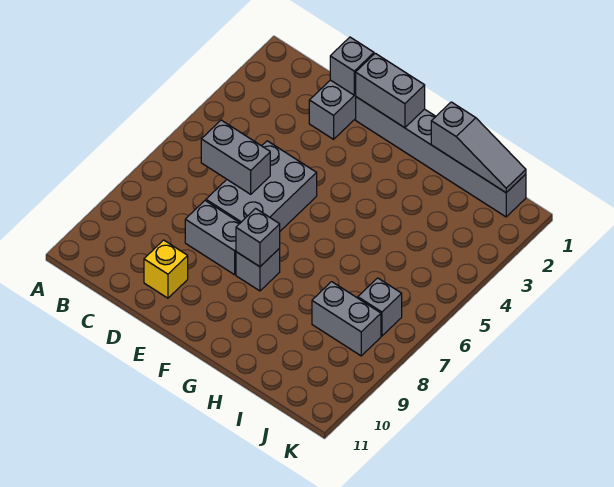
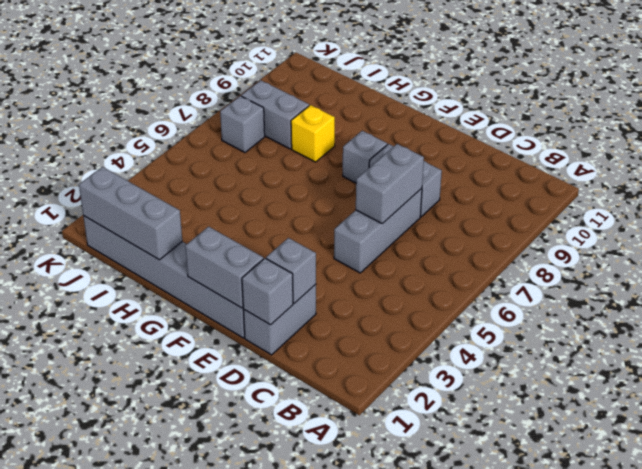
grey 1x2 brick [201,120,270,194] -> grey 1x2 brick turned to [356,144,424,224]
grey 2x3 brick [206,141,317,231] -> grey 1x3 brick [334,188,422,273]
yellow 1x1 brick [144,240,188,298] -> yellow 1x1 brick moved to [291,105,335,162]
grey 1x1 brick [236,209,280,267] -> grey 1x1 brick moved to [266,238,316,303]
grey 1x3 slope [431,102,526,193] -> grey 1x3 brick [79,167,182,260]

